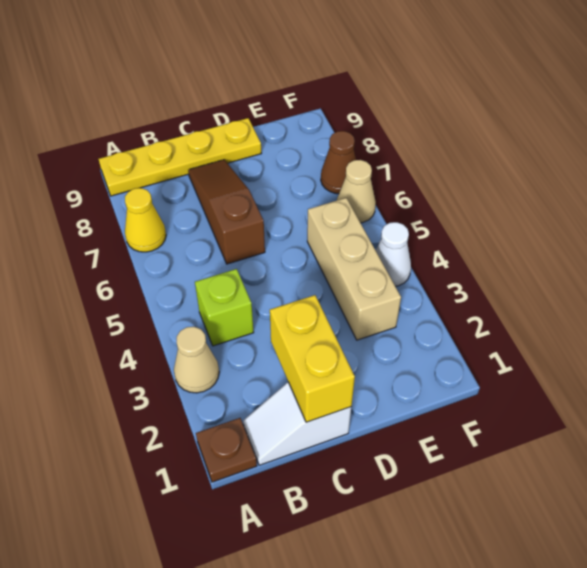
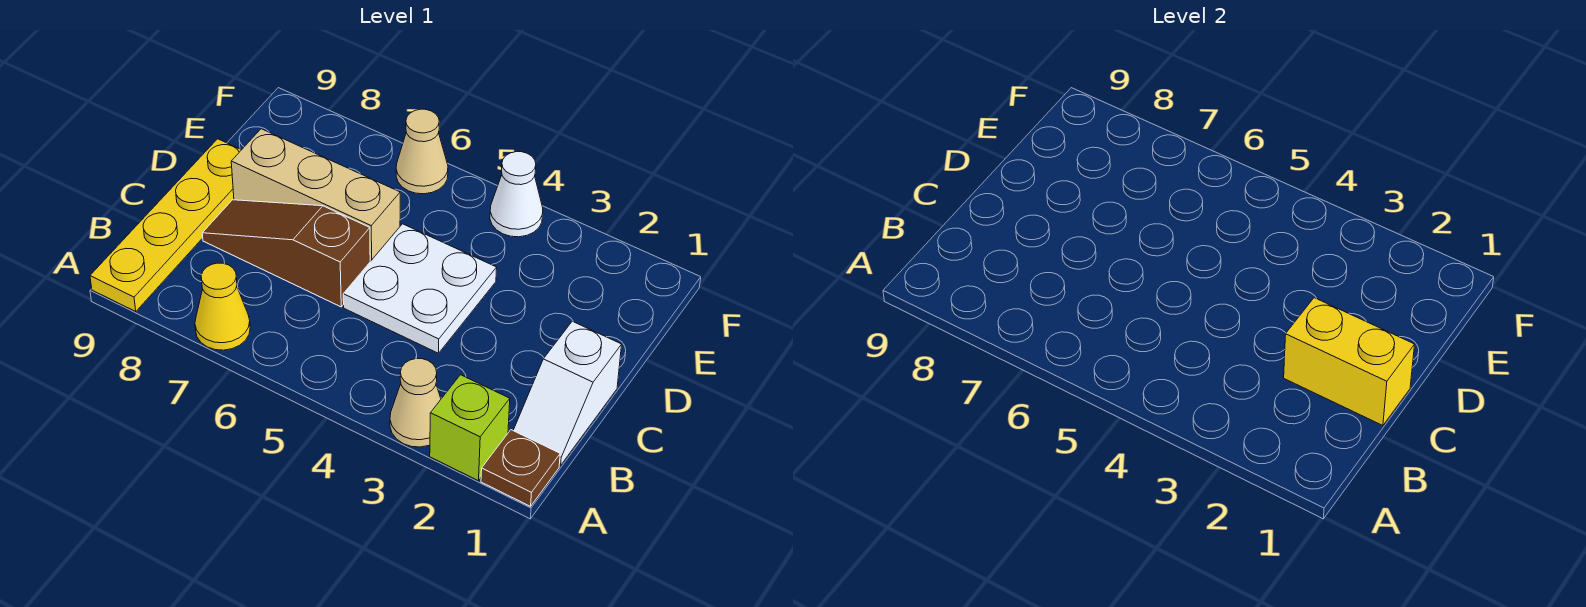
lime 1x1 brick [195,269,254,346] -> lime 1x1 brick moved to [430,375,510,481]
none -> white 2x2 plate [343,224,497,353]
tan 1x3 brick [307,198,401,340] -> tan 1x3 brick moved to [231,129,400,262]
brown 1x1 cone [321,131,356,194] -> none

